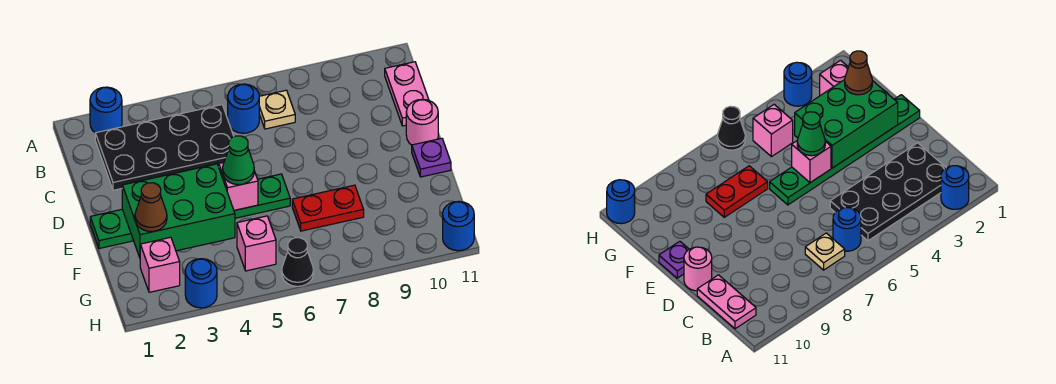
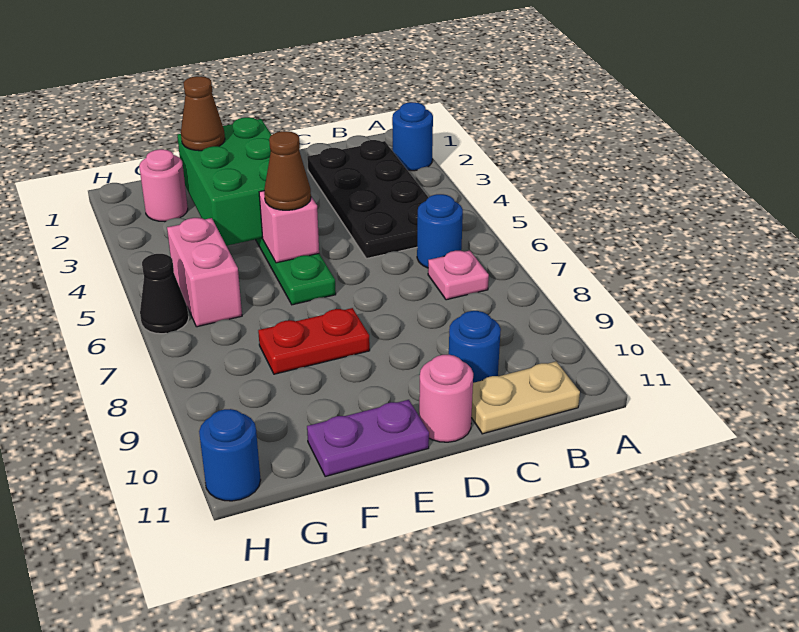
tan 1x1 plate [259,90,295,129] -> pink 1x1 plate [428,251,489,300]
pink 1x2 plate [385,62,429,126] -> tan 1x2 plate [471,362,580,434]
green 1x1 cone [223,136,254,185] -> brown 1x1 cone [264,131,311,210]
purple 1x1 plate [412,138,451,177] -> purple 1x2 plate [307,400,429,477]
red 1x2 plate [292,185,364,231] -> red 1x2 plate turned to [258,308,370,374]
pink 1x1 brick [140,237,180,292] -> pink 1x1 round brick [139,149,188,222]
pink 1x1 brick [237,216,276,271] -> pink 1x2 brick [167,218,242,327]
blue 1x1 round brick [185,259,217,308] -> blue 1x1 round brick moved to [449,311,501,383]

